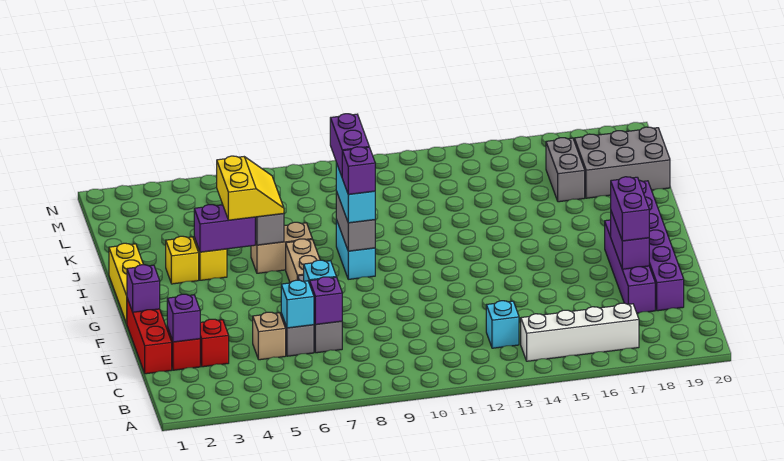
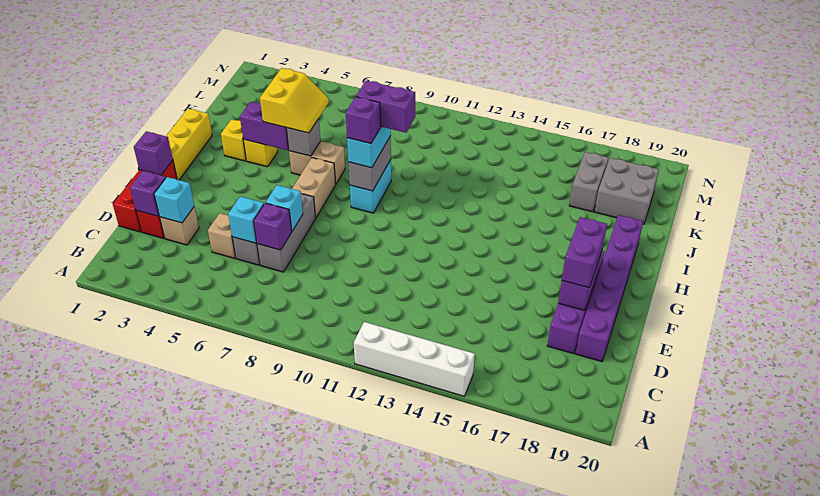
white 1x4 brick [521,303,639,361] -> white 1x4 brick moved to [354,322,475,396]
cyan 1x1 brick [486,301,519,348] -> cyan 1x1 brick moved to [154,177,194,223]
red 1x1 brick [200,319,229,367] -> tan 1x1 brick [160,207,199,245]
purple 1x2 brick [330,114,369,176] -> purple 1x2 brick turned to [356,81,415,133]
grey 2x3 brick [574,127,670,198] -> grey 2x2 brick [595,158,659,224]

